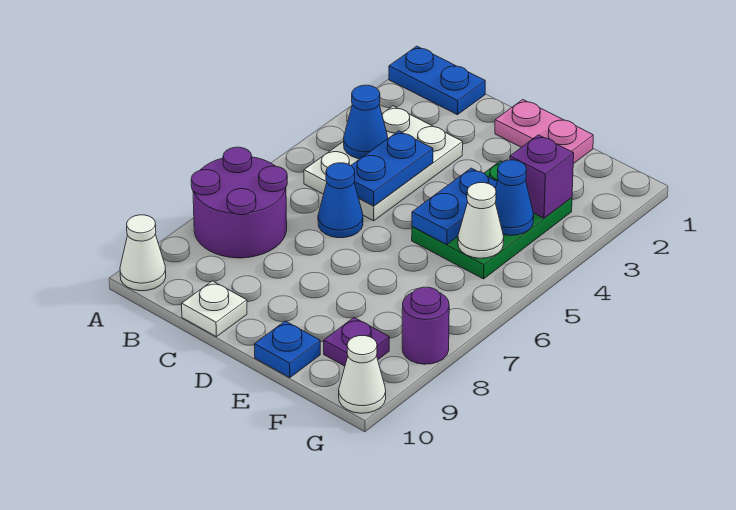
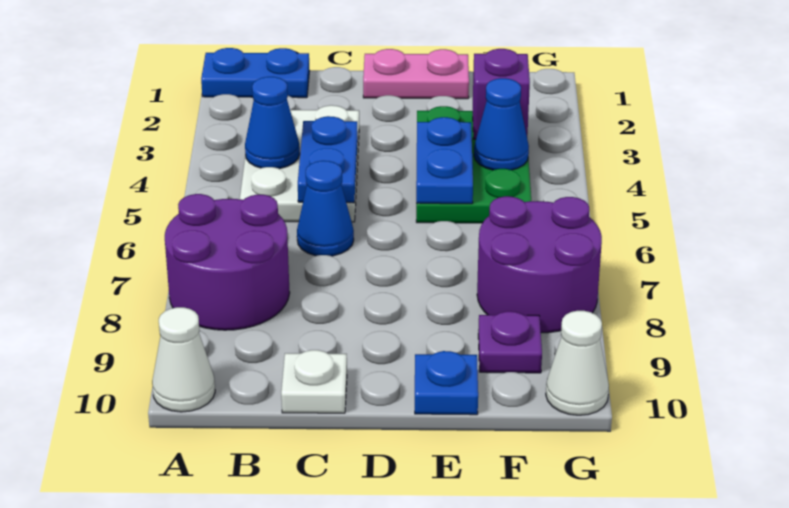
white 1x1 cone [458,183,504,258] -> none
purple 1x1 round brick [402,287,449,364] -> purple 2x2 round brick [477,196,602,333]

